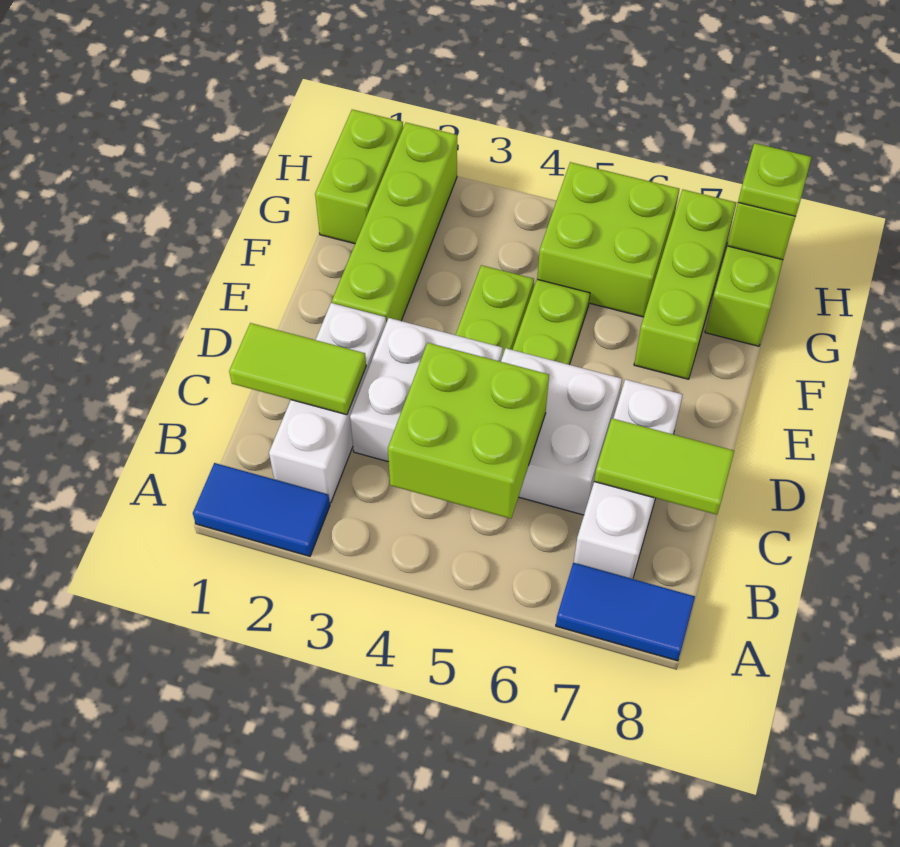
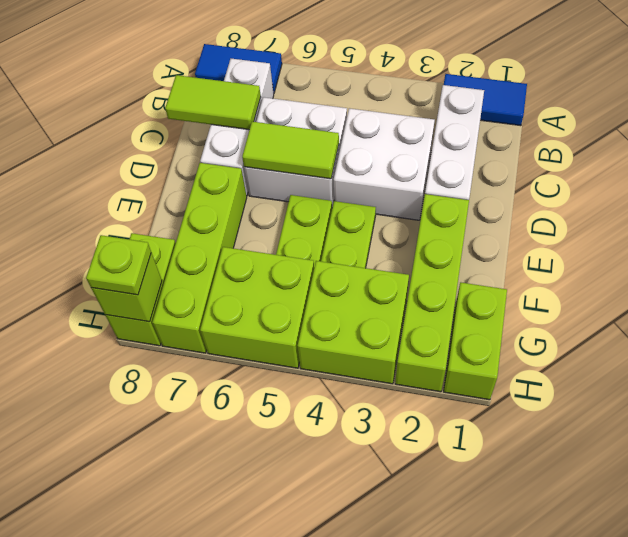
lime 2x2 brick [388,343,549,519] -> lime 2x2 brick moved to [298,261,409,384]
lime 1x2 tile [229,323,366,415] -> lime 1x2 tile moved to [242,122,339,179]
lime 1x3 brick [634,190,736,379] -> lime 1x4 brick [152,163,247,353]

